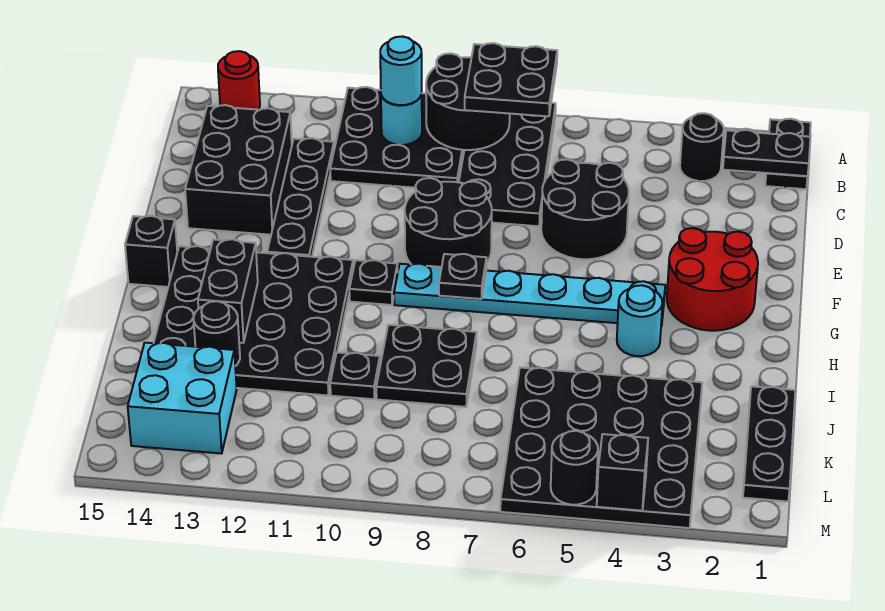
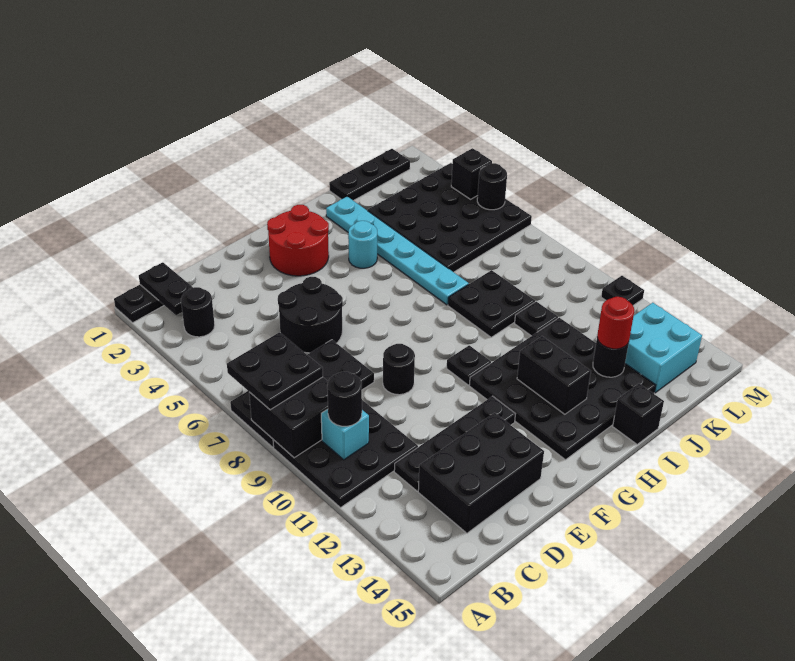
black 2x2 round brick [426,53,510,150] -> black 2x2 brick [249,377,328,458]
red 1x1 round brick [218,51,260,110] -> red 1x1 round brick moved to [597,297,634,349]
cyan 1x1 round brick [381,95,422,145] -> cyan 1x1 brick [321,409,369,460]
cyan 1x1 round brick [380,36,422,105] -> black 1x1 round brick [327,372,362,426]
black 2x2 round brick [405,178,492,267] -> black 1x1 round brick [383,344,415,395]
cyan 1x6 plate [394,264,665,326] -> cyan 1x6 plate moved to [326,196,469,305]
black 1x1 plate [439,254,486,299] -> black 1x1 plate moved to [601,276,644,305]
black 1x1 brick [125,216,177,287] -> black 1x1 brick moved to [613,384,664,444]
black 1x2 brick [198,239,258,343] -> black 1x2 brick turned to [517,336,591,414]

